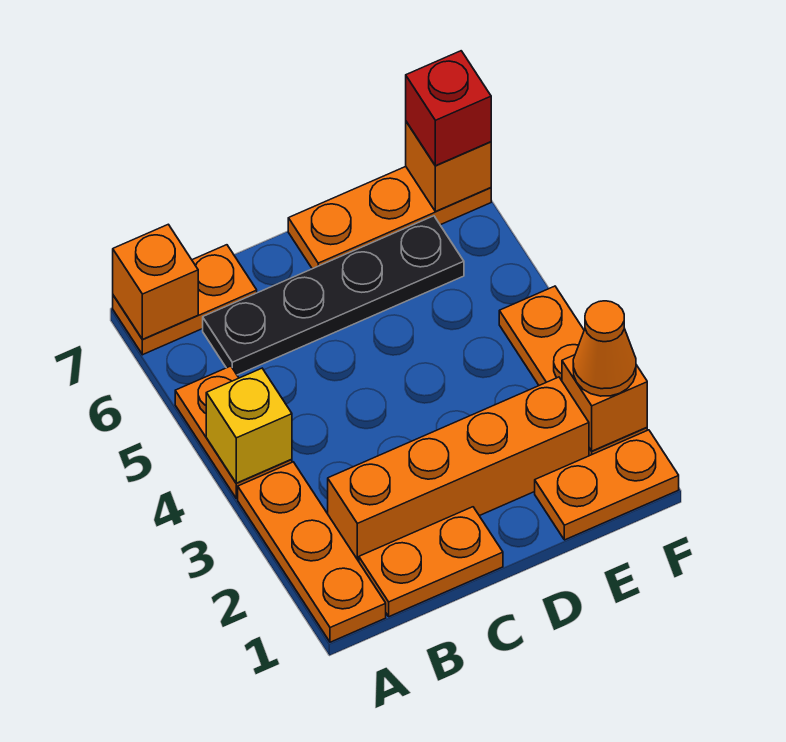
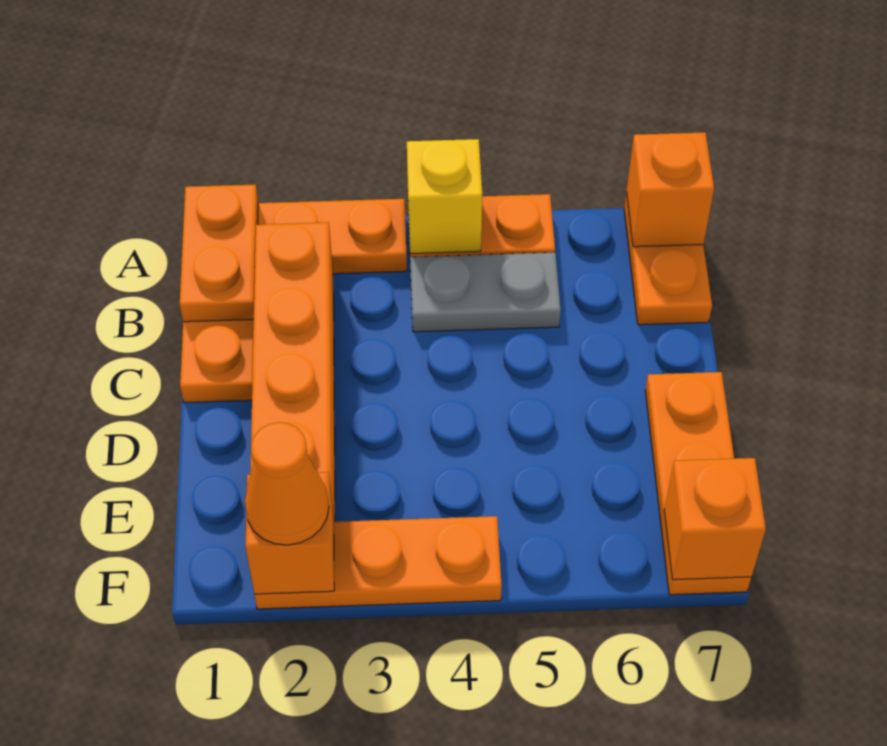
none -> grey 1x2 plate [410,253,561,332]
black 1x4 plate [203,216,464,375] -> none
orange 1x2 plate [535,430,679,540] -> orange 1x2 plate moved to [180,185,258,322]
red 1x1 brick [406,51,491,166] -> none

